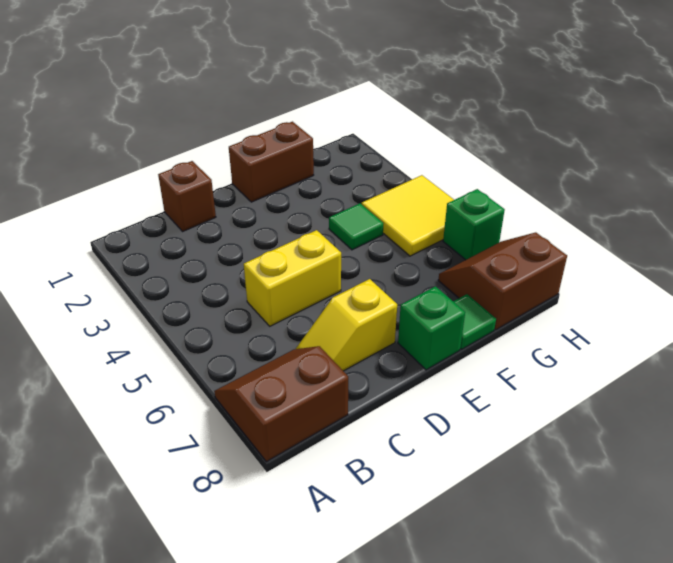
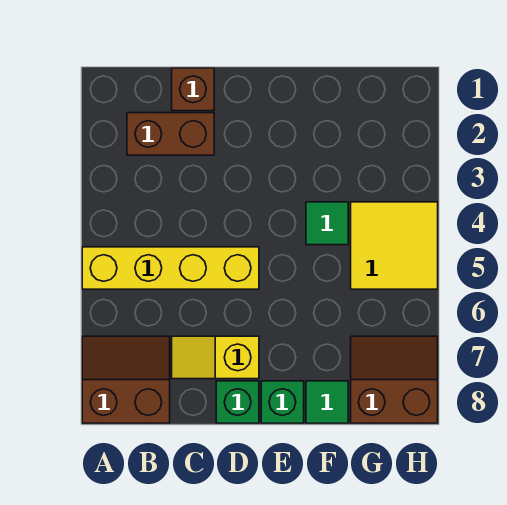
yellow 1x2 brick [244,230,341,326] -> yellow 1x4 brick [82,247,259,289]
brown 1x2 brick [229,122,314,202] -> brown 1x2 brick moved to [127,113,214,155]
green 1x1 brick [443,189,505,260] -> green 1x1 brick moved to [216,381,259,423]

